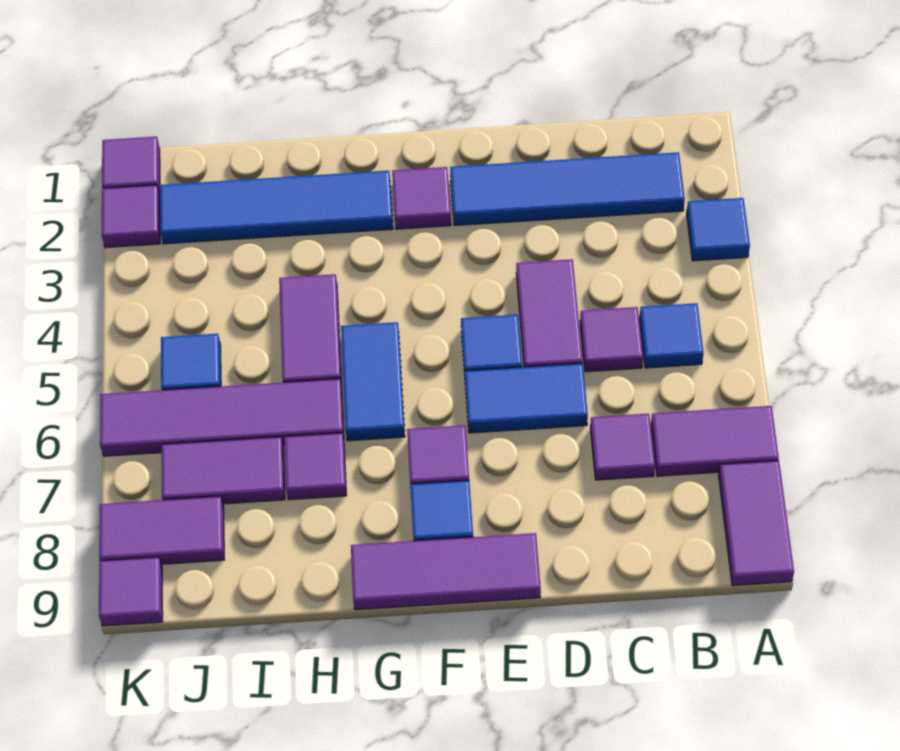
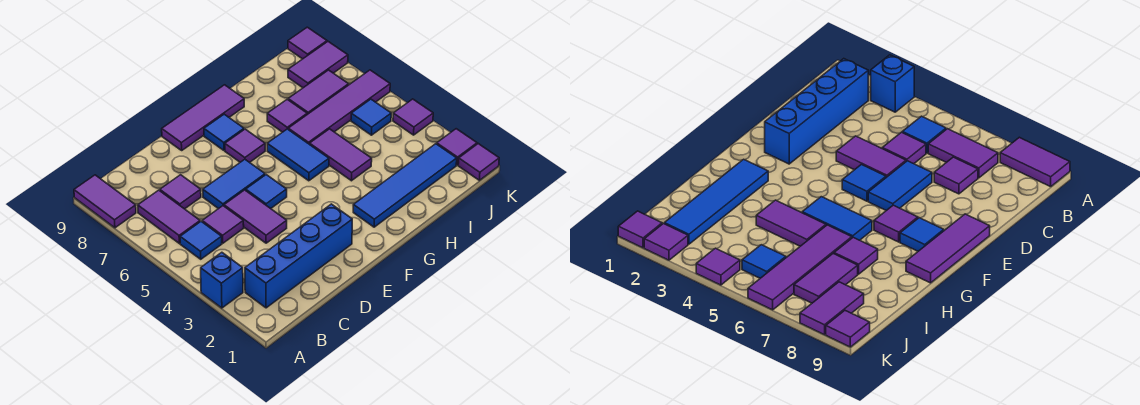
blue 1x1 tile [686,198,750,261] -> blue 1x1 brick [201,252,243,308]
purple 1x2 tile [651,406,779,476] -> purple 1x2 tile turned to [138,190,200,243]
blue 1x4 tile [450,152,685,226] -> blue 1x4 brick [245,204,352,308]
purple 1x1 tile [392,167,451,229] -> purple 1x1 tile moved to [393,99,433,135]

